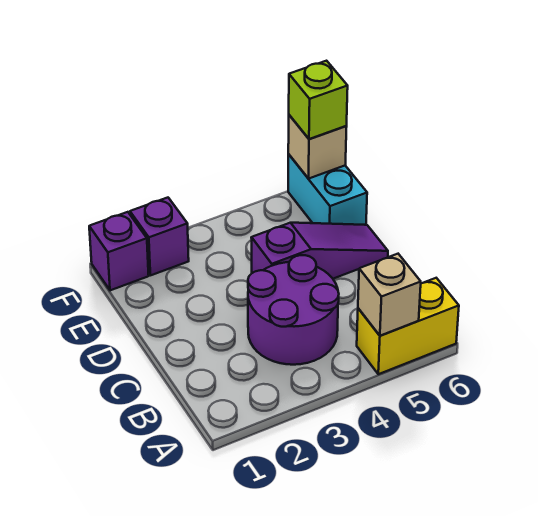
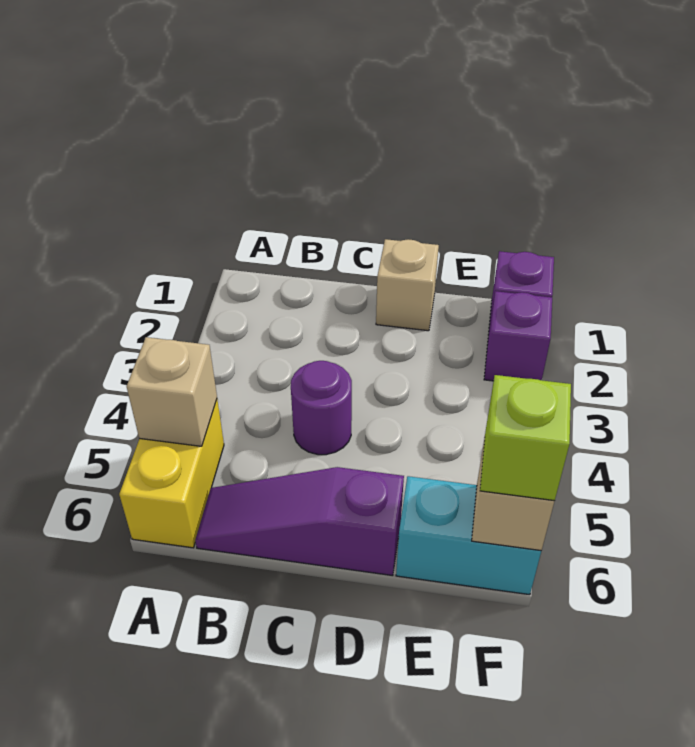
purple 2x2 round brick [248,255,339,365] -> purple 1x1 round brick [291,361,352,455]
none -> tan 1x1 brick [376,239,439,331]
purple 1x3 slope [251,223,388,279] -> purple 1x3 slope turned to [195,467,404,576]

